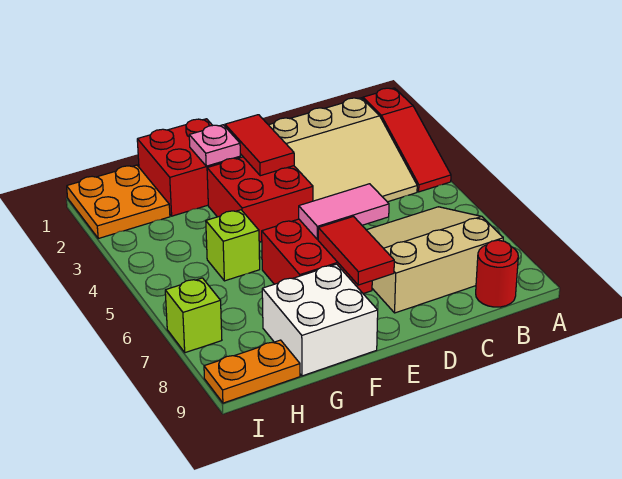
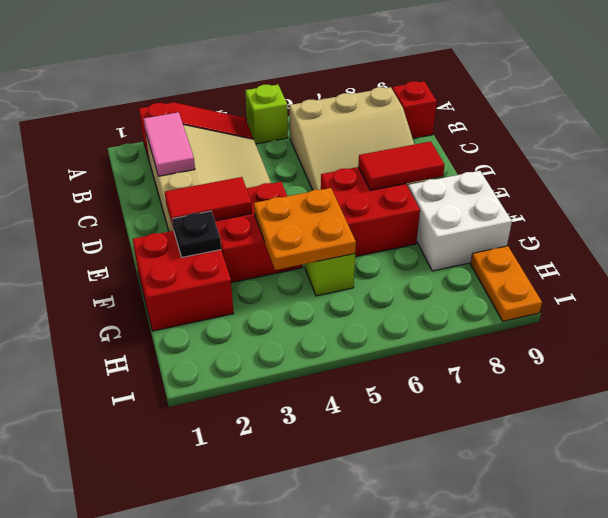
tan 3x3 slope [367,207,503,313] -> tan 3x3 slope turned to [290,87,426,190]
red 1x1 round brick [476,240,518,307] -> red 1x1 brick [392,81,437,138]
pink 1x2 tile [299,184,389,239] -> pink 1x2 tile moved to [144,112,195,176]
pink 1x1 plate [189,125,240,166] -> black 1x1 plate [172,211,221,257]
orange 2x2 plate [67,165,170,238] -> orange 2x2 plate moved to [254,188,356,270]
lime 1x1 brick [165,278,222,353] -> lime 1x1 brick moved to [245,85,288,144]

